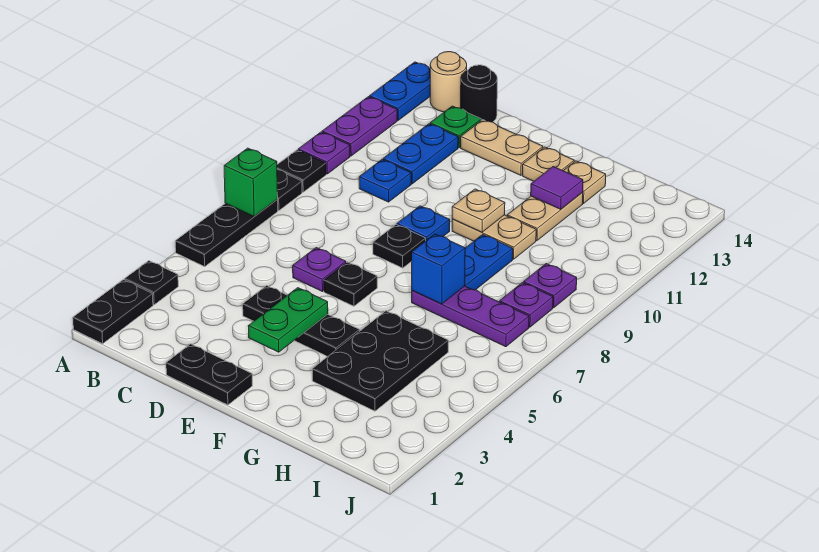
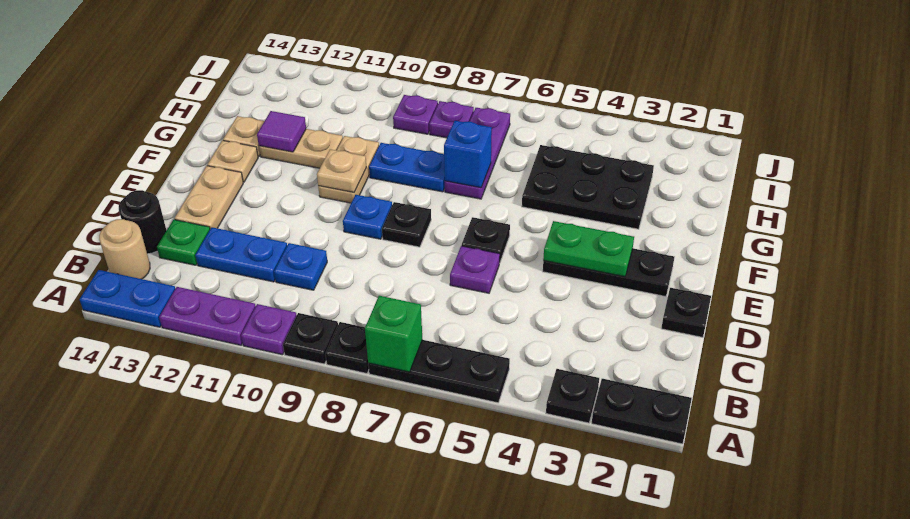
black 1x2 plate [166,344,252,405] -> black 1x1 plate [661,288,711,337]
black 1x3 plate [243,286,360,357] -> black 1x3 plate turned to [543,249,674,297]

